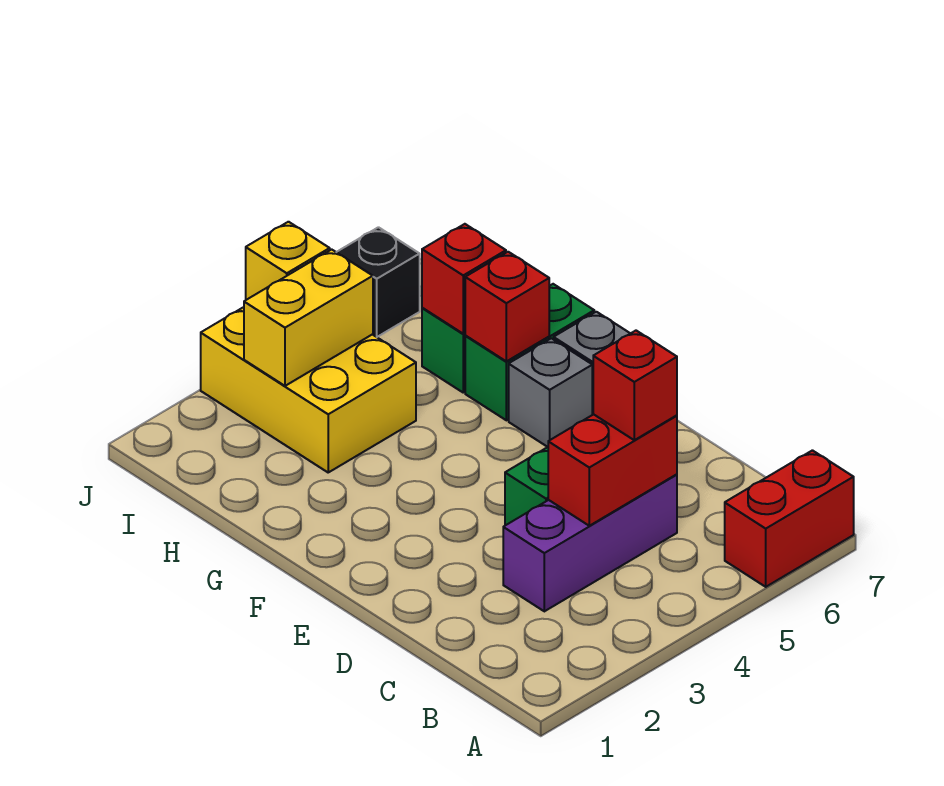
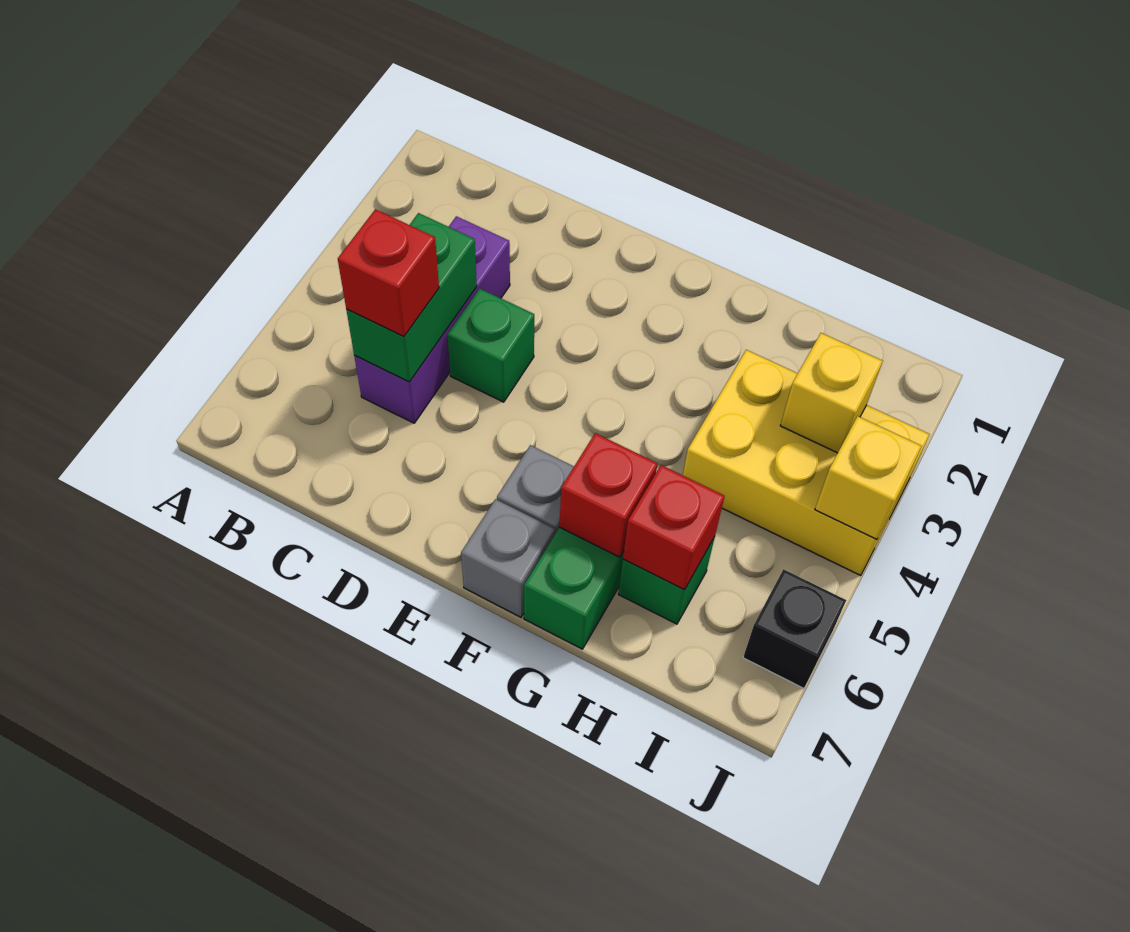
red 1x2 brick [725,450,854,587] -> none
red 1x2 brick [548,414,677,526] -> green 1x2 brick [346,213,477,382]
yellow 1x2 brick [244,249,373,386] -> yellow 1x1 brick [780,333,883,453]

